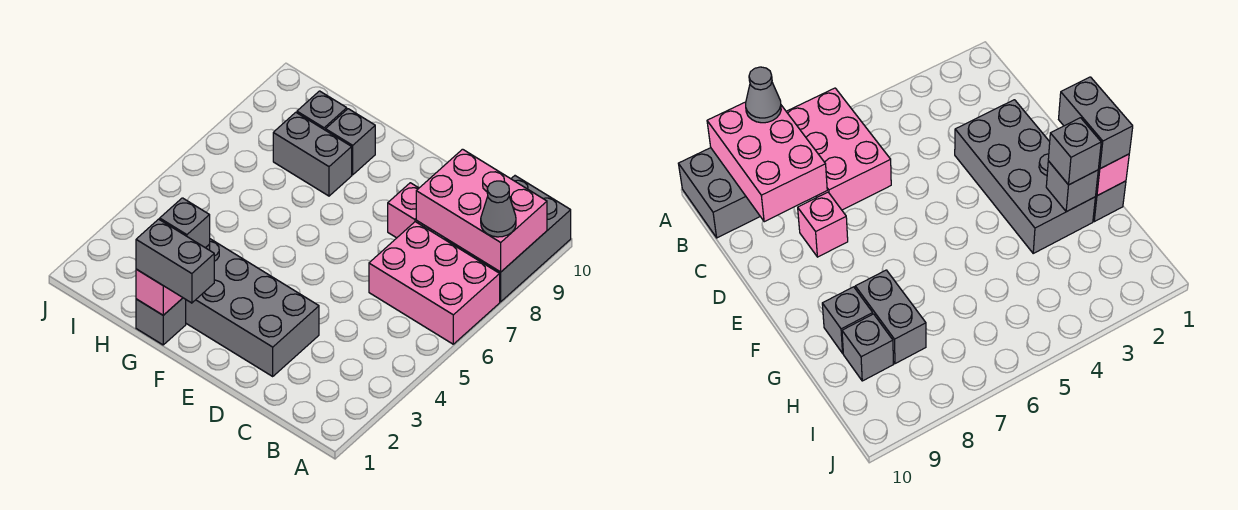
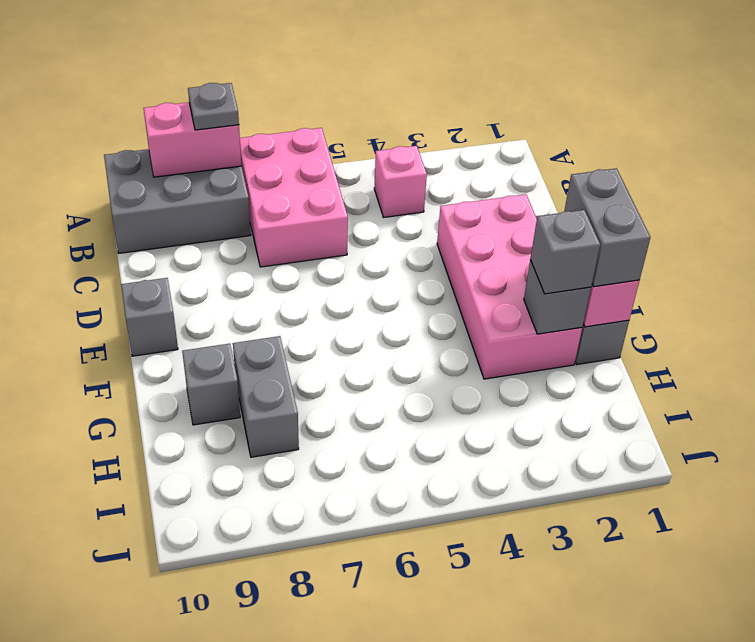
pink 2x3 brick [416,149,547,272] -> pink 1x2 brick [144,102,242,177]
grey 1x1 cone [481,181,516,237] -> grey 1x1 plate [188,83,239,130]
grey 2x4 brick [186,239,319,376] -> pink 2x4 brick [437,194,582,379]
pink 1x1 brick [388,183,435,238] -> pink 1x1 brick moved to [374,146,427,217]
grey 1x1 brick [297,91,347,130] -> grey 1x1 brick moved to [121,278,178,356]

